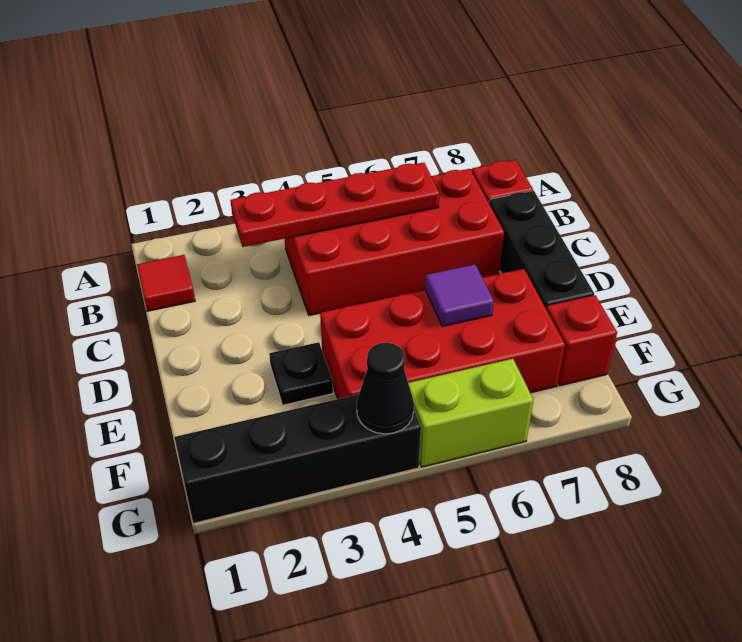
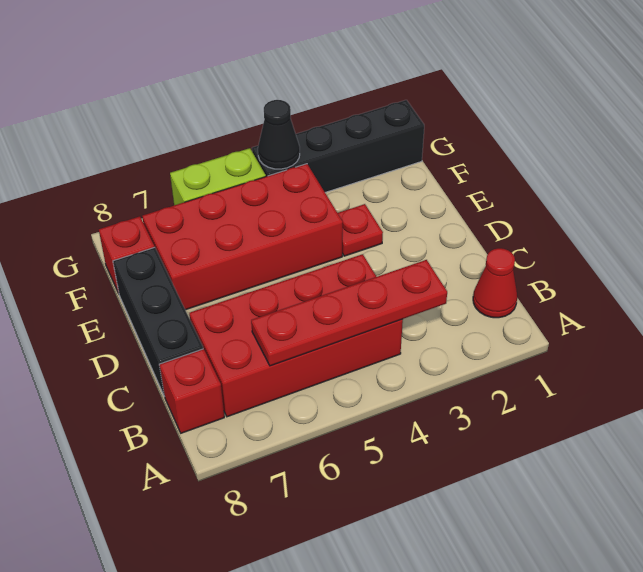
red 1x1 tile [137,255,195,311] -> red 1x1 cone [473,248,517,318]
black 1x1 plate [269,342,333,405] -> red 1x1 plate [338,204,383,256]
purple 1x1 tile [425,265,494,326] -> none

